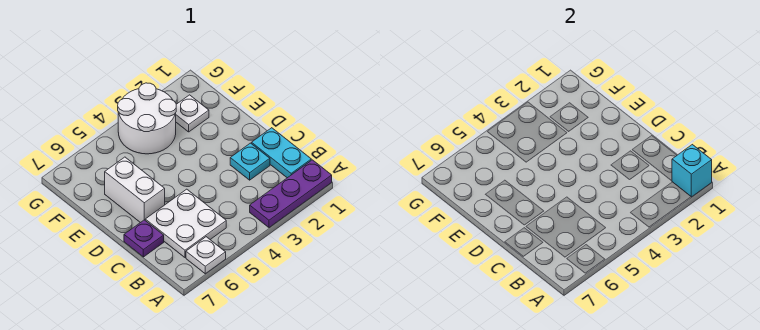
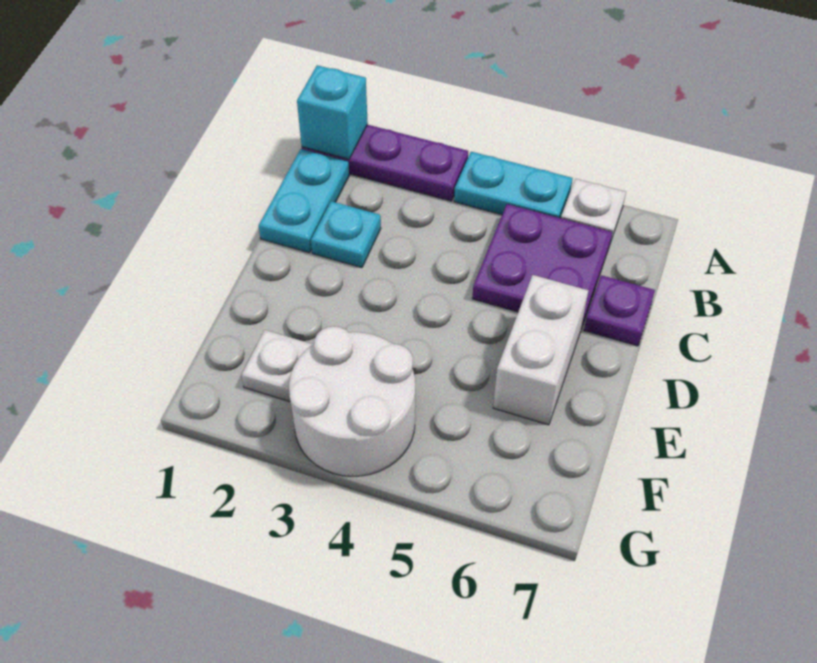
none -> cyan 1x2 plate [454,152,573,218]
white 2x2 plate [145,189,226,258] -> purple 2x2 plate [472,204,612,328]

